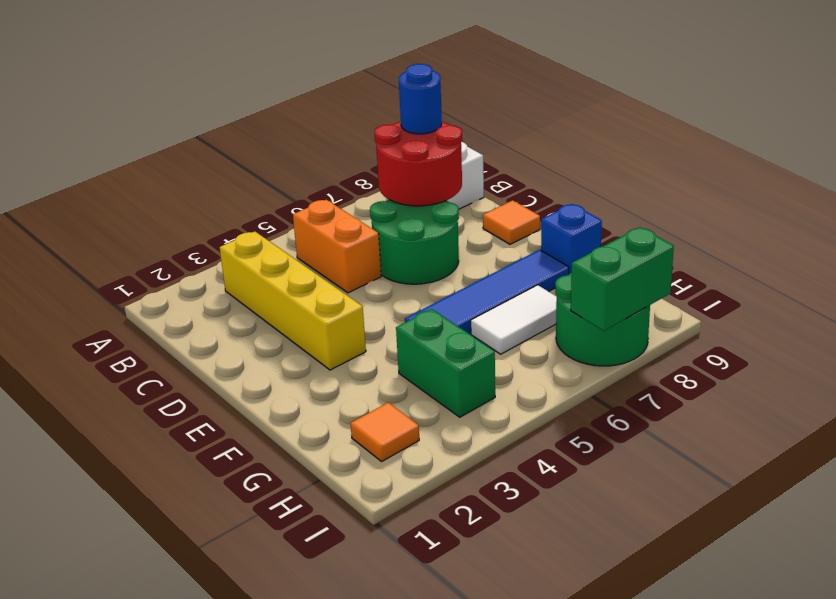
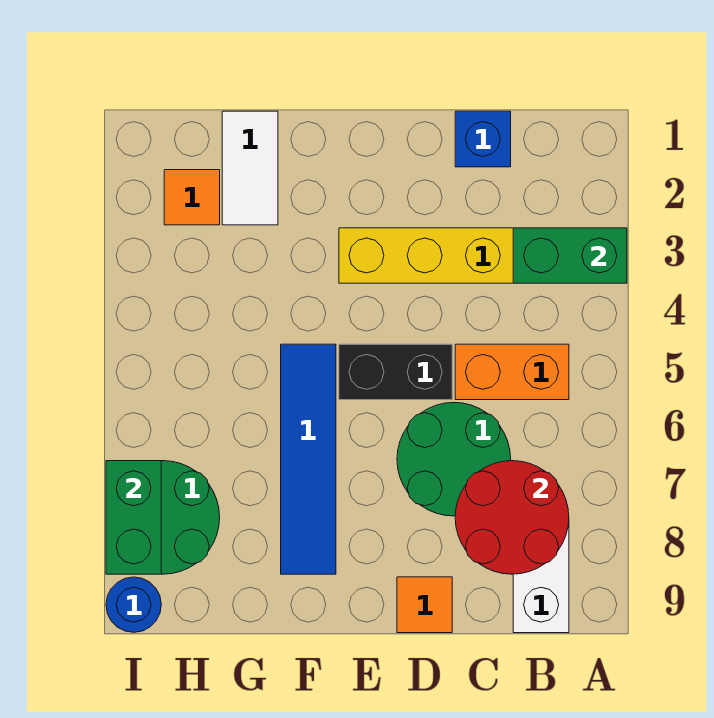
blue 1x1 round brick [399,64,442,134] -> blue 1x1 round brick moved to [106,577,161,632]
none -> black 1x2 brick [339,344,452,400]
blue 1x1 brick [541,204,602,274] -> blue 1x1 brick moved to [455,111,511,167]
green 1x2 brick [396,309,495,417] -> green 1x2 brick moved to [513,228,627,283]
white 1x2 tile [471,285,557,354] -> white 1x2 tile moved to [222,111,278,225]

